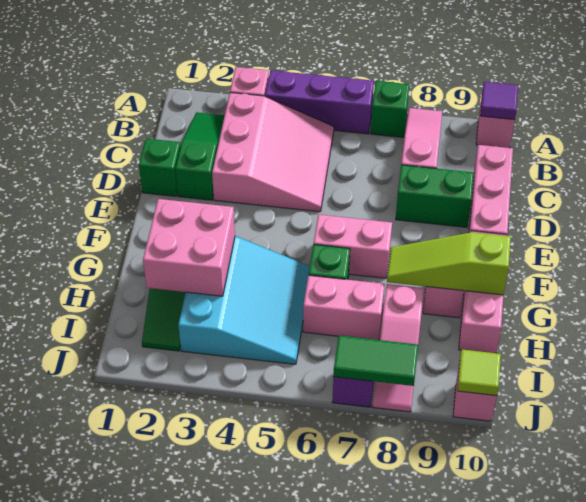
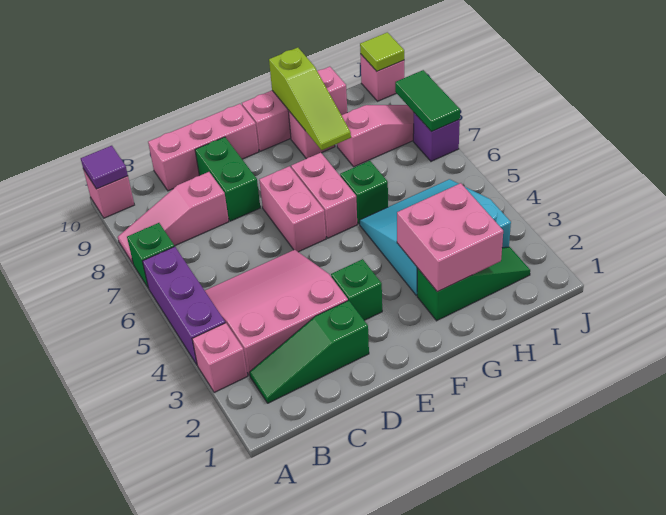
green 1x1 brick [139,138,180,196] -> green 1x1 brick moved to [331,259,382,320]
pink 1x2 brick [303,275,385,340] -> pink 1x2 brick moved to [259,166,326,252]

